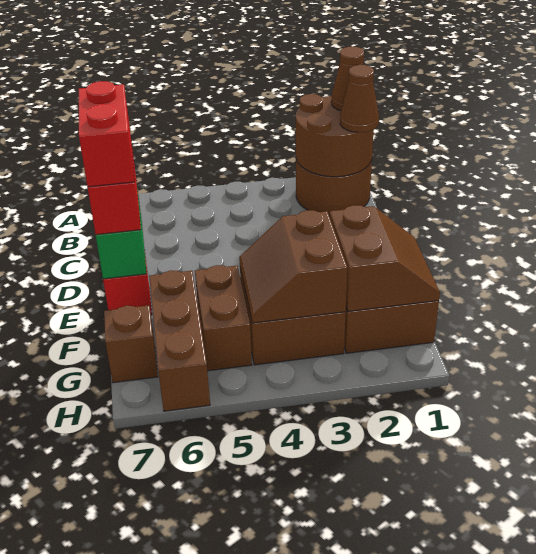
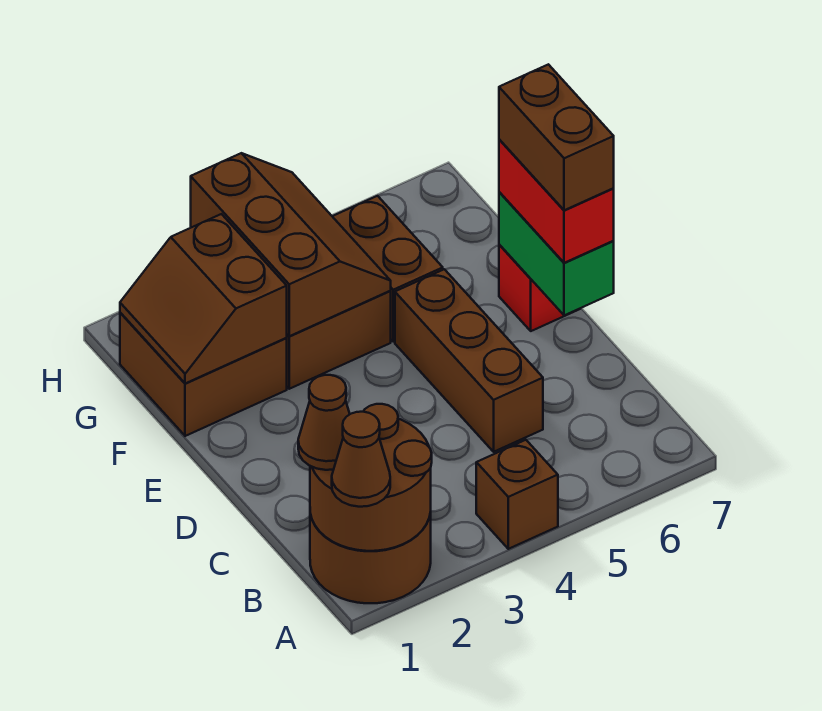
red 1x2 brick [79,81,135,187] -> brown 1x2 brick [499,64,614,210]
brown 2x2 slope [239,210,347,323] -> brown 2x3 slope [191,153,391,336]
brown 1x3 brick [149,270,210,411] -> brown 1x3 brick moved to [395,269,543,452]
brown 1x1 brick [104,305,158,383] -> brown 1x1 brick moved to [476,440,558,549]

